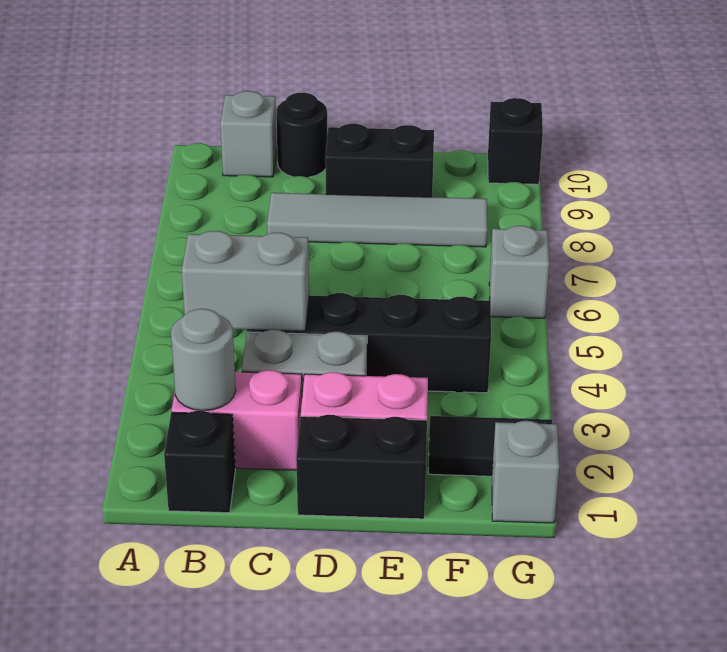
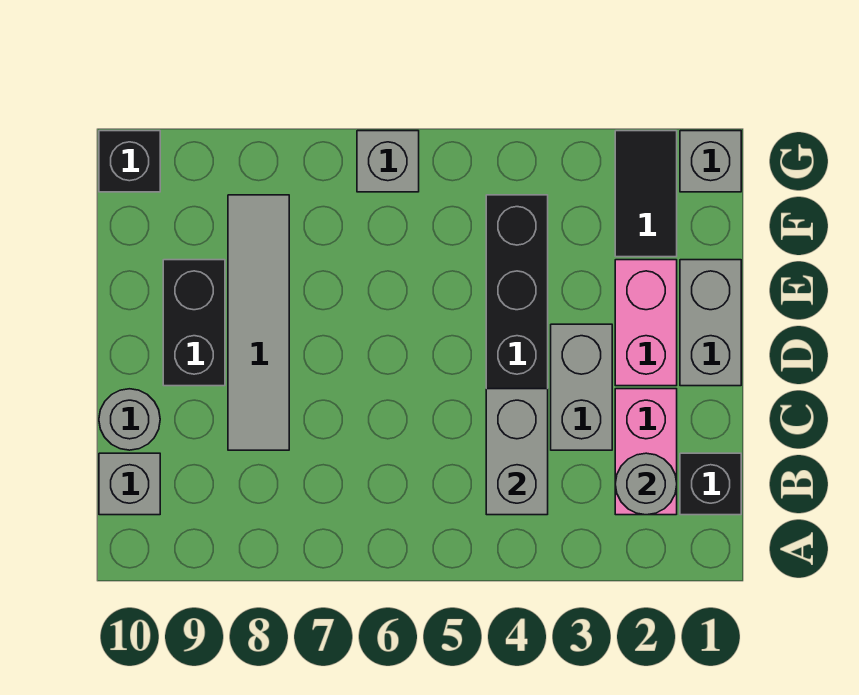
black 1x1 round brick [276,93,327,177] -> grey 1x1 round brick [99,389,160,450]
black 1x2 brick [296,415,427,519] -> grey 1x2 brick [680,260,741,386]

